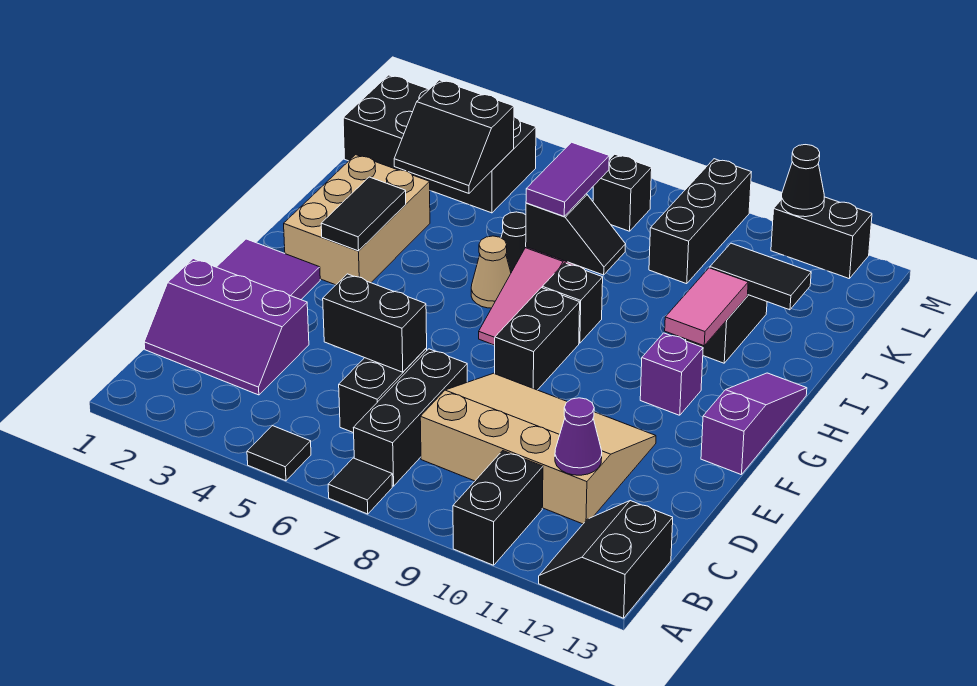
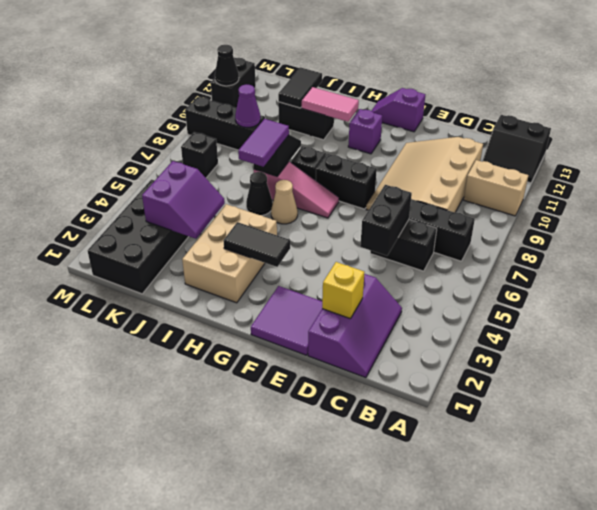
black 1x1 tile [247,426,311,481] -> none
black 1x1 tile [328,458,392,514] -> none
black 1x2 brick [453,451,543,565] -> tan 1x2 brick [464,160,528,216]
purple 1x1 cone [555,398,602,475] -> purple 1x1 cone moved to [235,84,260,127]
none -> yellow 1x1 brick [322,262,364,319]
purple 1x3 slope [701,373,807,475] -> purple 1x2 slope [371,88,425,132]
tan 2x3 brick [284,155,430,285] -> tan 2x3 brick turned to [182,204,277,303]
purple 1x2 tile [526,142,609,216] -> purple 1x2 tile turned to [238,119,289,167]
black 2x2 slope [394,80,514,193] -> purple 2x2 slope [142,161,225,239]

